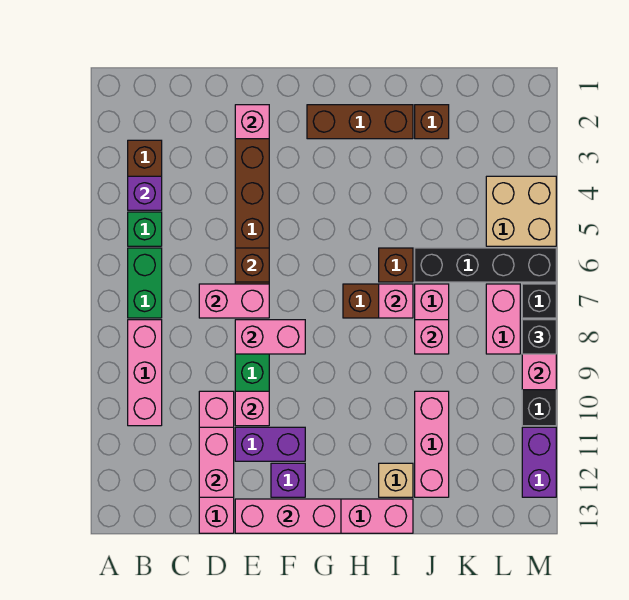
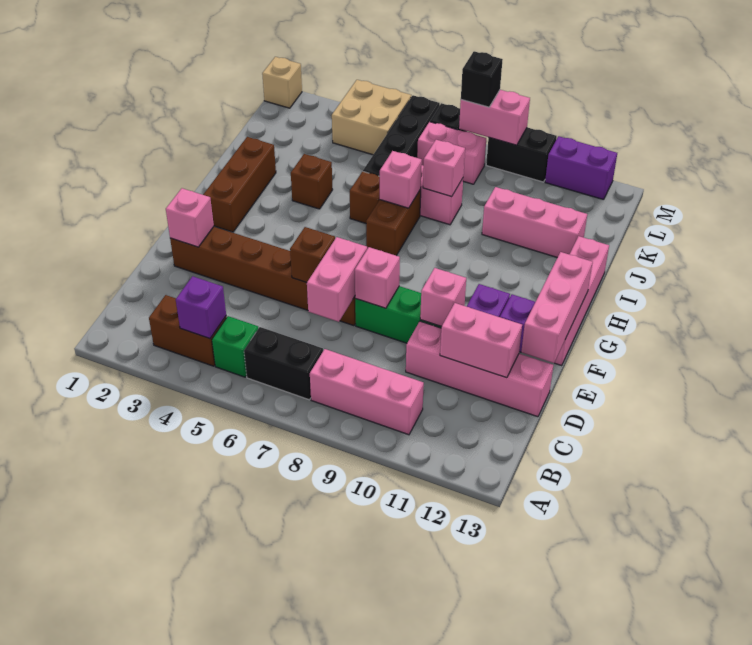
green 1x2 brick [128,248,162,318] -> black 1x2 brick [244,327,323,400]
pink 1x2 brick [235,320,305,354] -> pink 1x1 brick [355,247,400,308]
tan 1x1 brick [379,463,413,497] -> tan 1x1 brick moved to [262,57,302,108]
brown 1x1 brick [415,105,449,139] -> brown 1x1 brick moved to [291,154,333,209]

